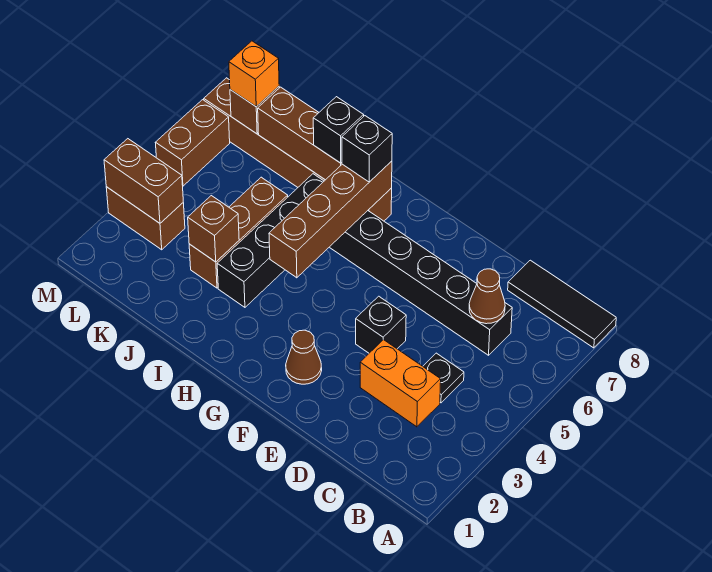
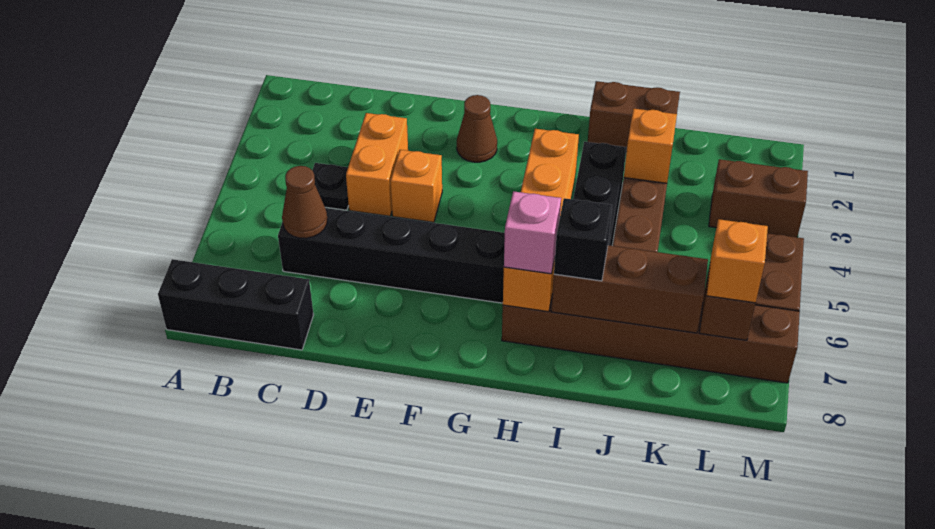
black 1x3 tile [508,260,616,348] -> black 1x3 brick [158,259,314,350]
orange 1x2 brick [360,340,441,427] -> orange 1x2 brick turned to [346,113,408,216]
black 1x1 brick [356,296,406,353] -> orange 1x1 brick [390,150,442,222]
brown 1x4 brick [269,161,392,278] -> orange 1x4 brick [503,129,579,312]
black 1x1 brick [342,116,392,182] -> pink 1x1 brick [504,191,561,274]
brown 1x1 brick [188,196,239,262] -> orange 1x1 brick [624,108,677,183]
brown 1x2 brick [104,139,183,223] -> brown 1x2 brick moved to [588,81,680,151]

